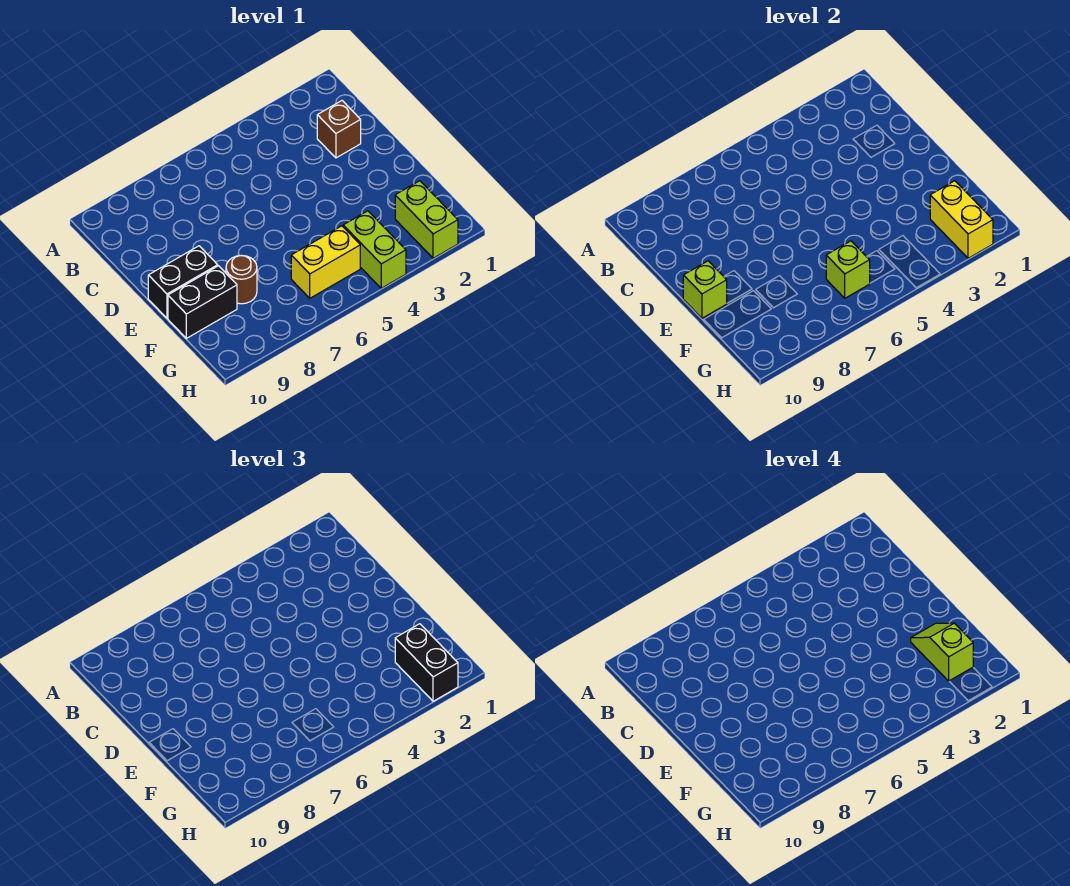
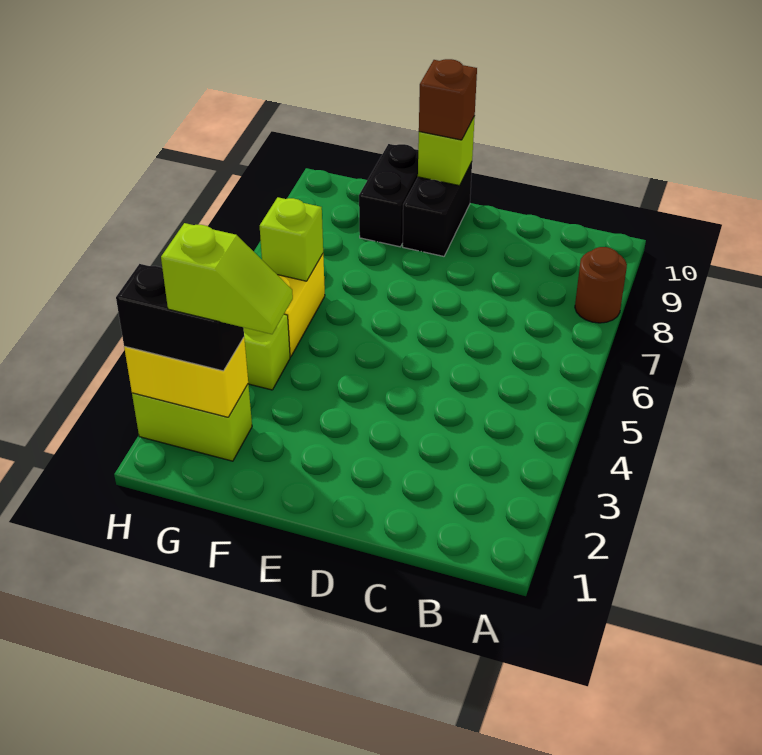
brown 1x1 brick [317,101,361,158] -> brown 1x1 brick moved to [419,59,477,140]
brown 1x1 round brick [226,256,257,304] -> brown 1x1 round brick moved to [575,247,627,323]

